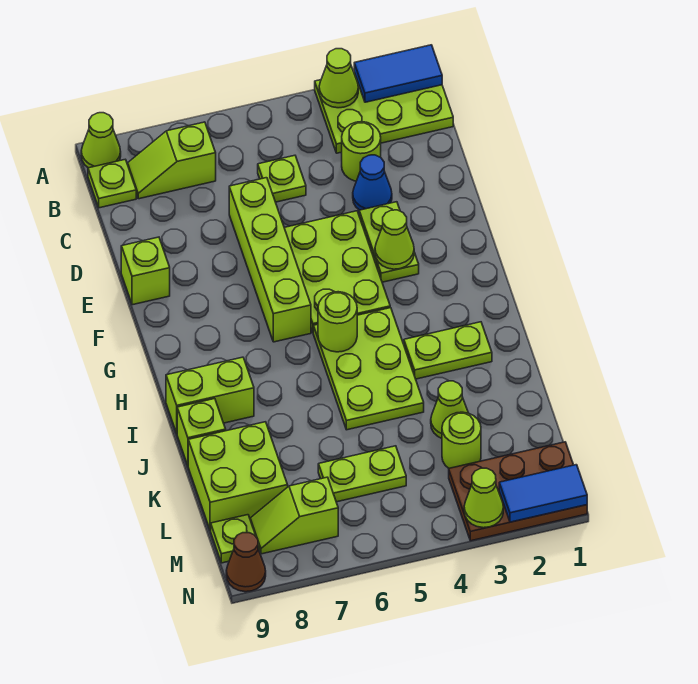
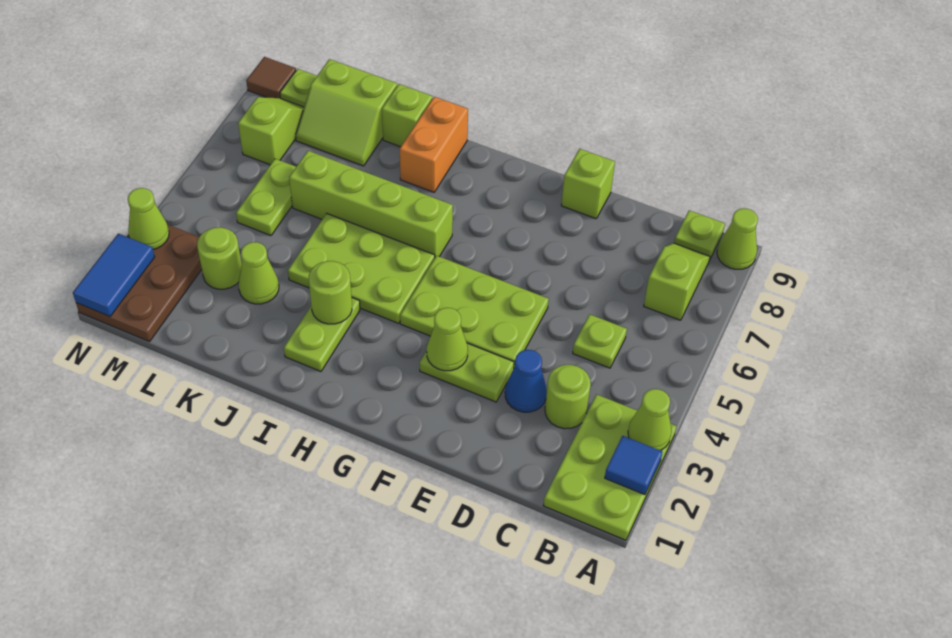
blue 1x2 tile [354,45,442,102] -> blue 1x1 tile [605,436,662,495]
lime 1x4 brick [229,178,311,342] -> lime 1x4 brick moved to [289,151,453,257]
lime 1x1 round brick [318,292,357,352] -> lime 1x1 round brick moved to [309,261,352,324]
lime 1x2 brick [166,357,254,433] -> orange 1x2 brick [400,97,468,192]
lime 2x2 brick [188,422,288,531] -> lime 2x2 slope [296,59,397,166]
brown 1x1 cone [226,533,266,592] -> brown 1x1 tile [246,57,296,98]

